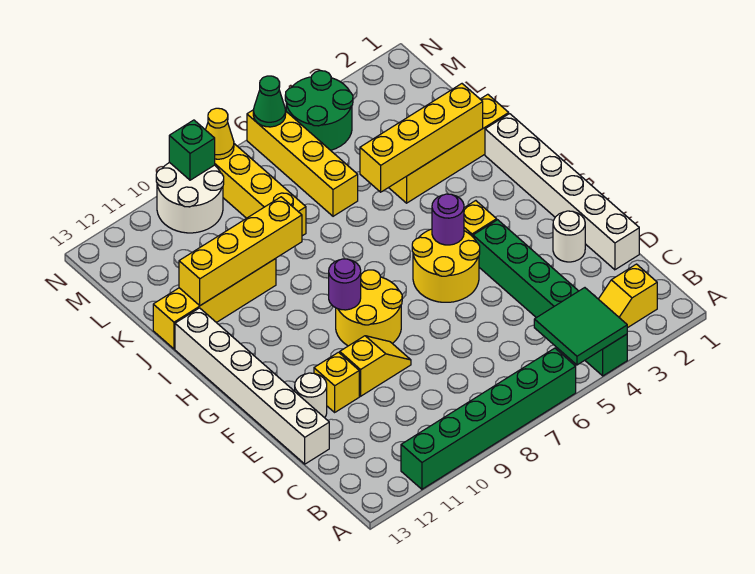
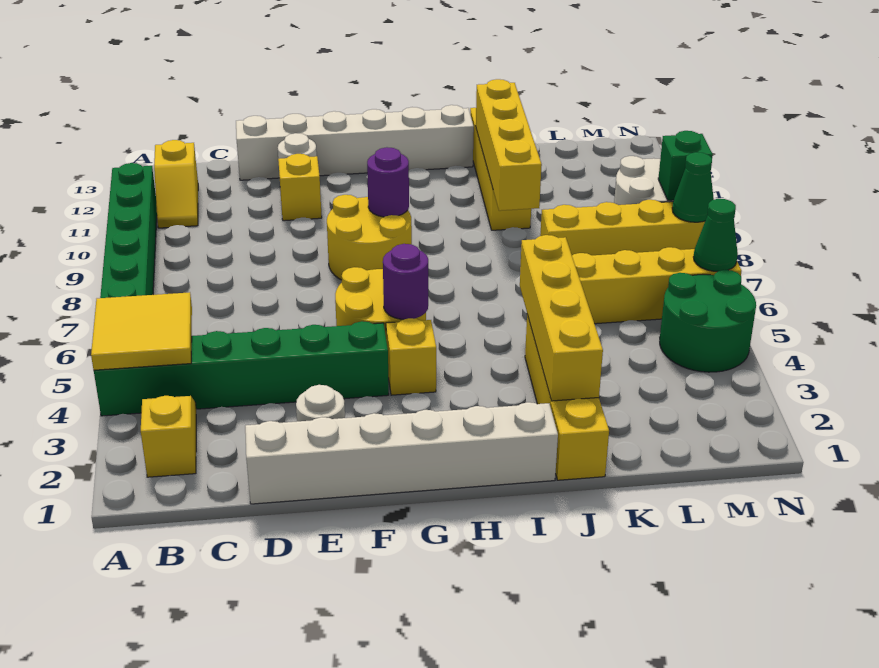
green 2x2 tile [534,288,627,365] -> yellow 2x2 tile [91,292,192,370]
yellow 1x2 slope [340,336,411,396] -> yellow 1x2 slope moved to [154,140,198,228]
yellow 1x1 cone [206,108,234,159] -> green 1x1 cone [672,152,714,222]

